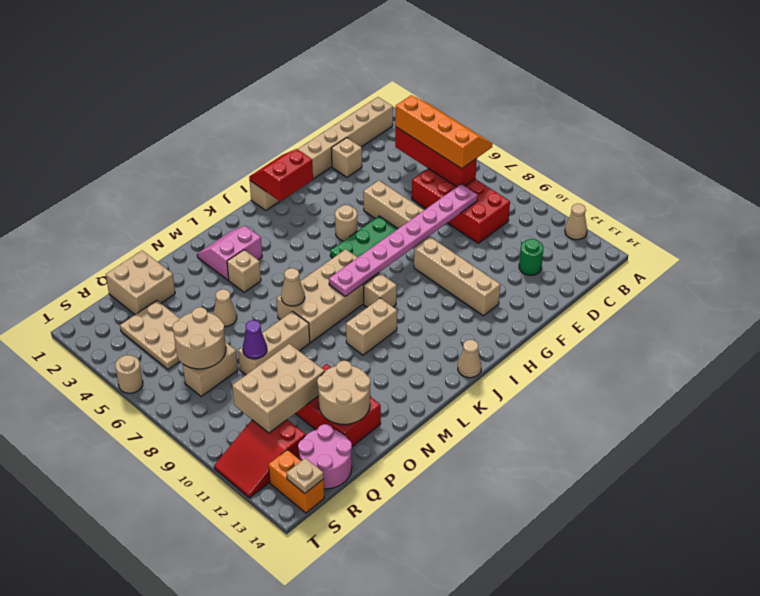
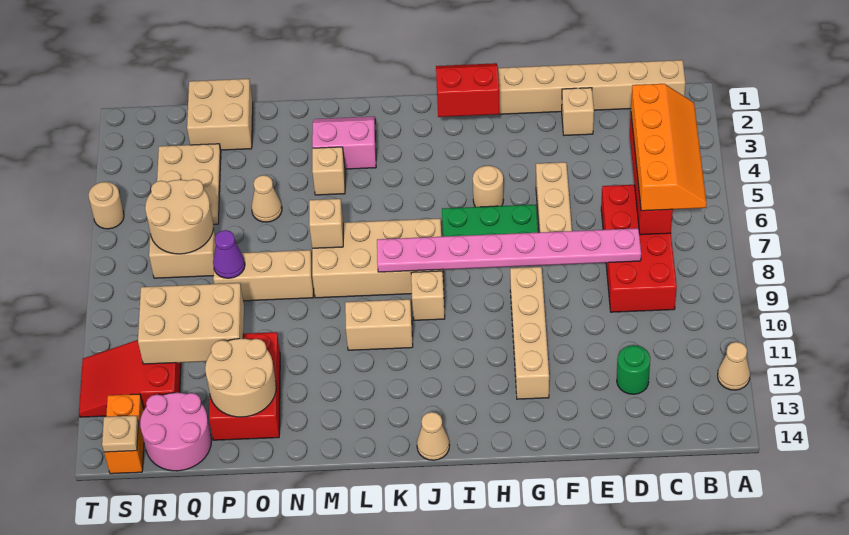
tan 1x1 cone [281,268,305,306] -> tan 1x1 brick [309,199,343,248]

